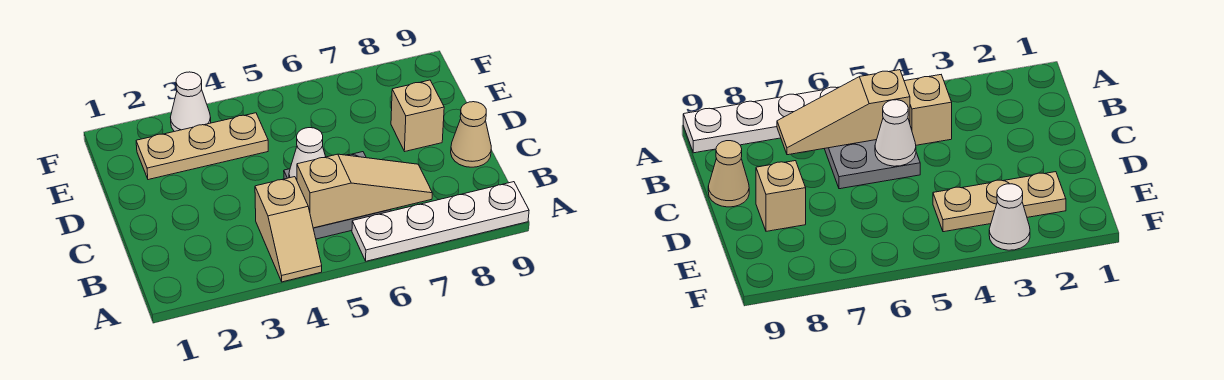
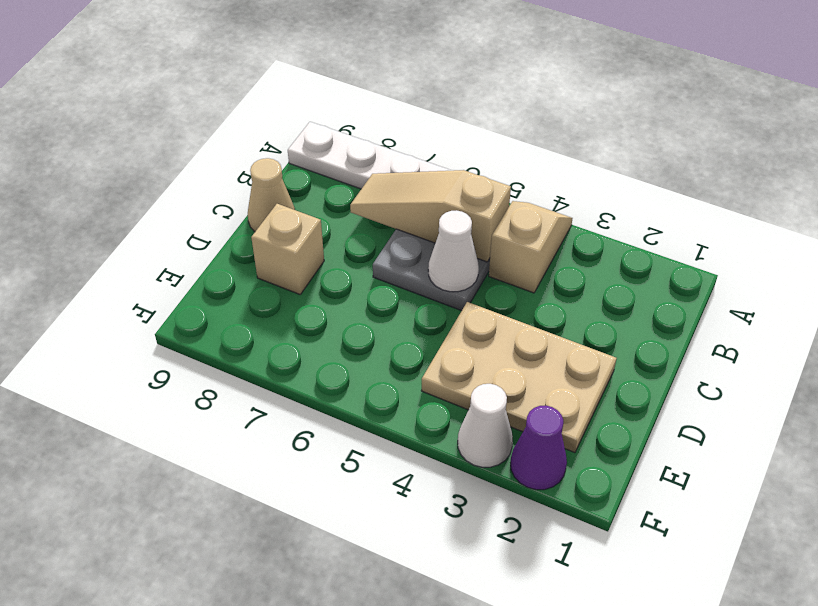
tan 1x3 plate [136,113,268,180] -> tan 2x3 plate [421,302,617,453]
none -> purple 1x1 cone [511,406,567,490]

